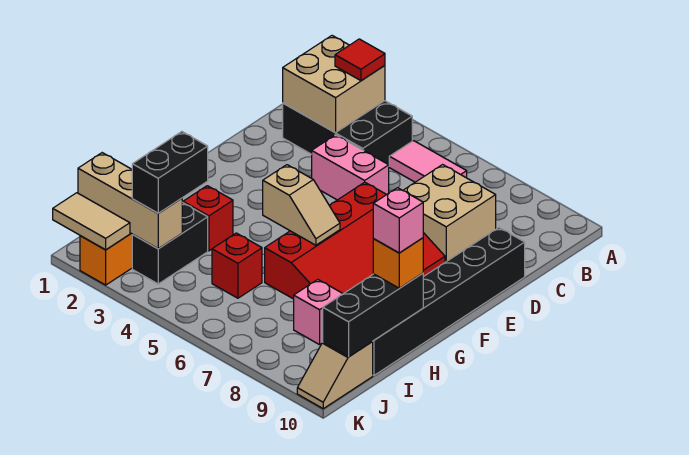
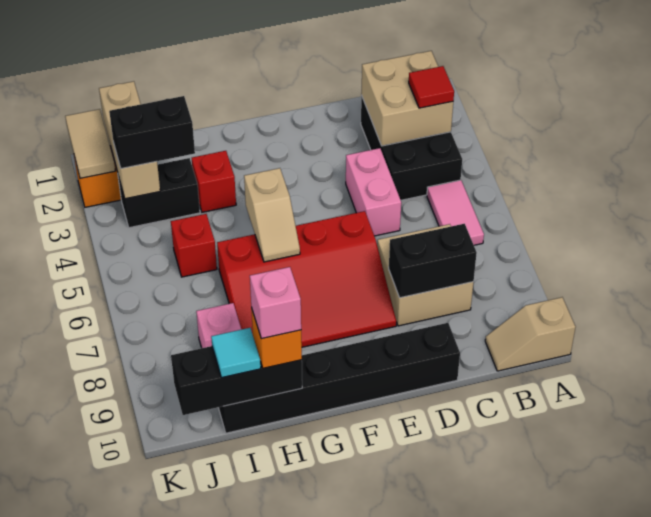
none -> black 1x2 brick [389,224,477,298]
none -> cyan 1x1 tile [211,328,261,378]
tan 1x2 slope [297,342,373,409] -> tan 1x2 slope moved to [485,297,576,371]

